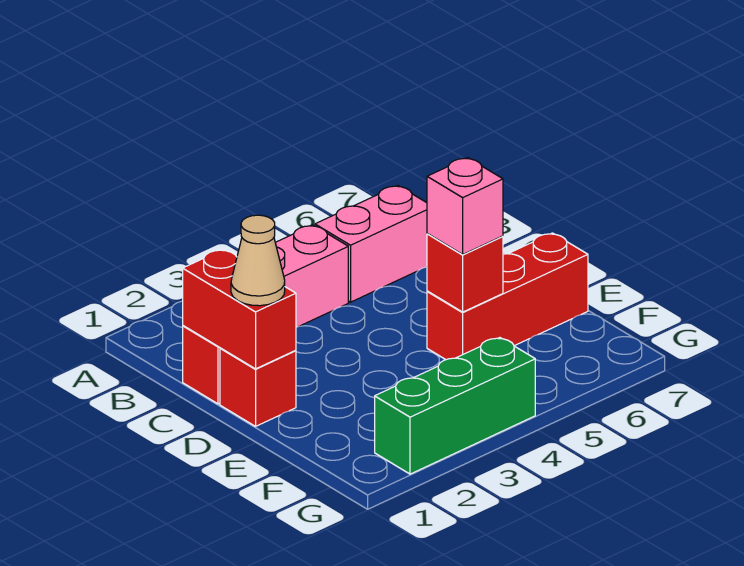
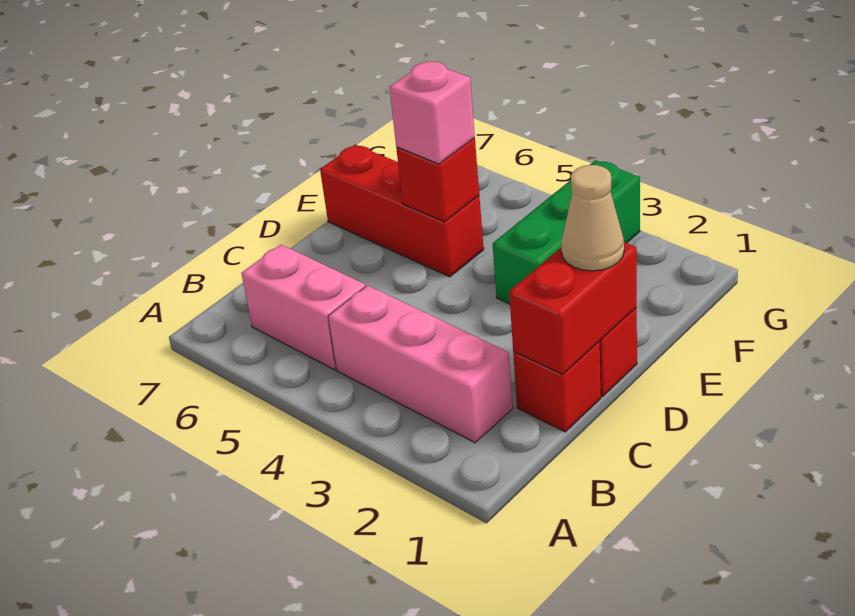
green 1x3 brick [375,338,535,474] -> green 1x3 brick turned to [493,160,640,304]

